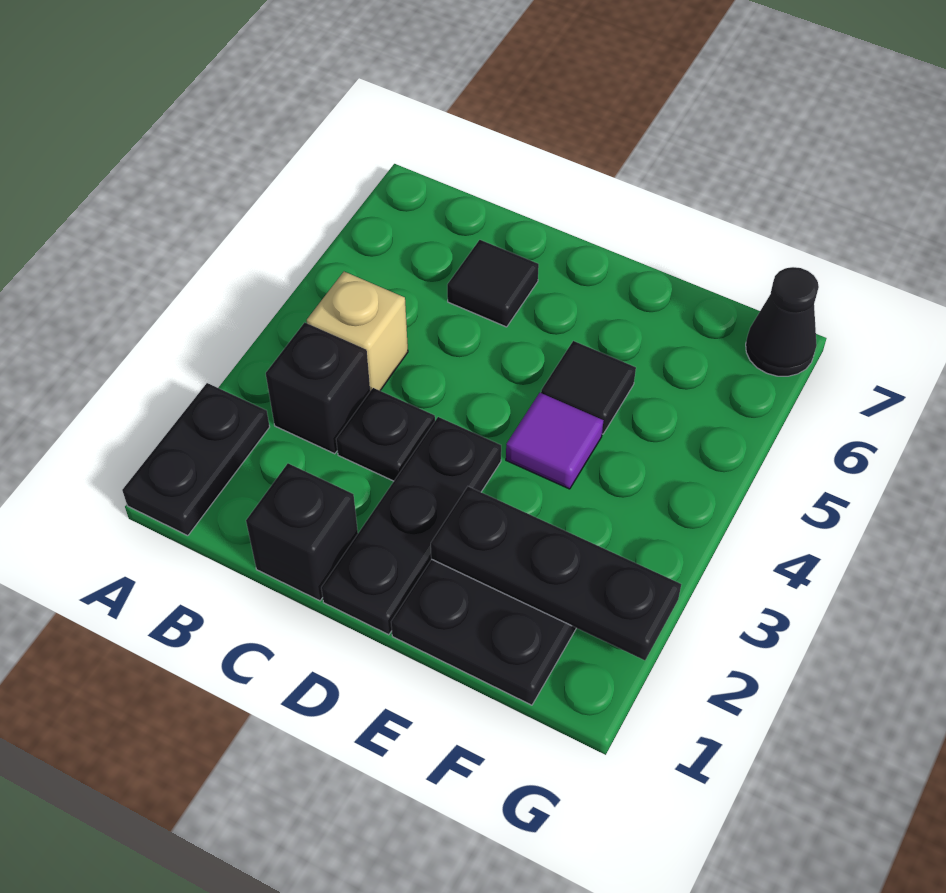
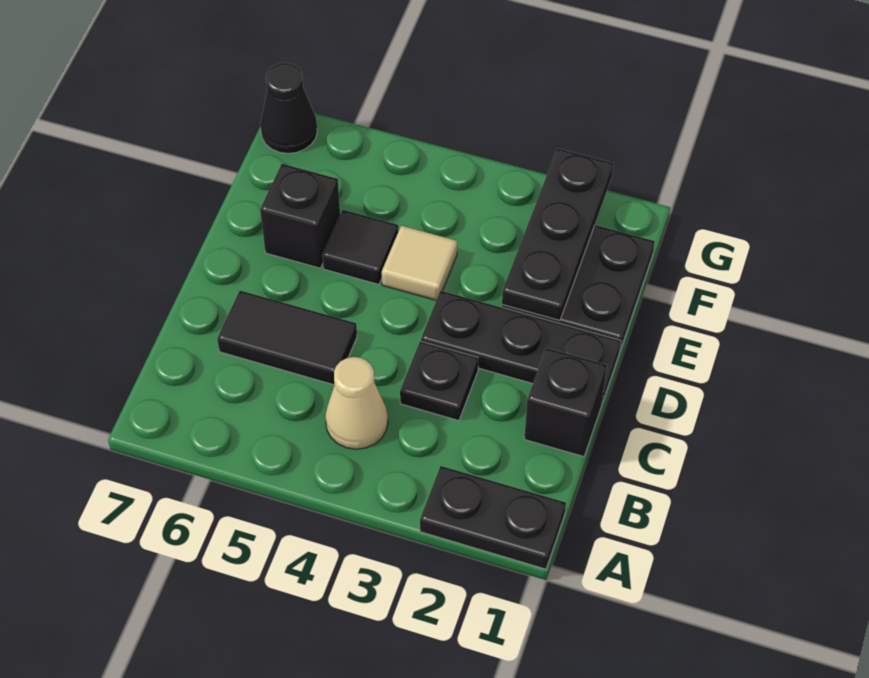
black 1x1 brick [266,322,370,454] -> black 1x1 brick moved to [260,164,340,268]
tan 1x1 brick [307,272,408,391] -> tan 1x1 cone [325,357,388,449]
black 1x1 tile [447,240,539,327] -> black 1x2 tile [217,291,357,385]
purple 1x1 tile [506,393,603,489] -> tan 1x1 tile [382,226,457,300]

